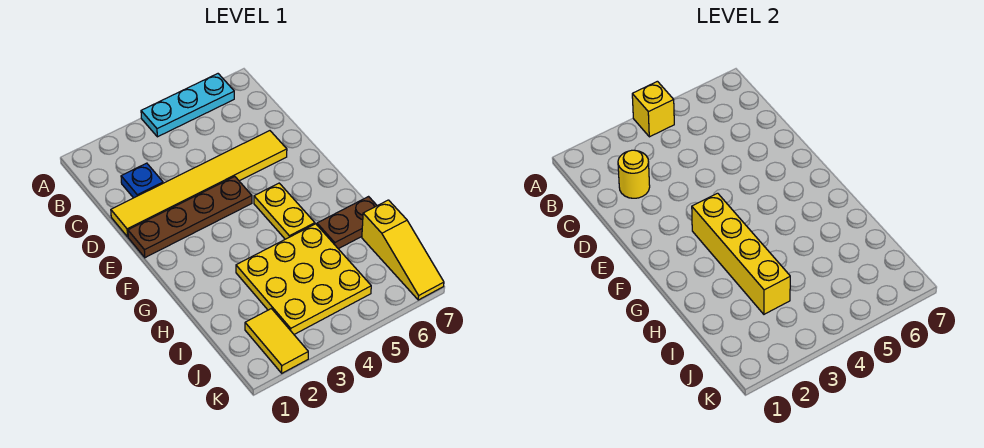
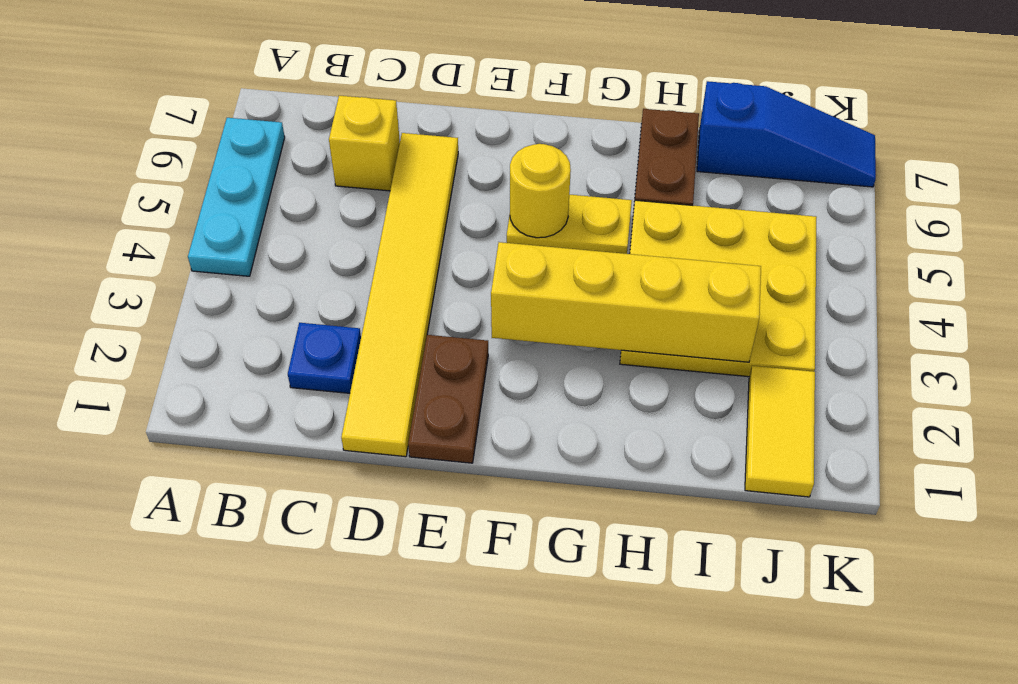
yellow 1x1 brick [632,81,674,137] -> yellow 1x1 brick moved to [329,96,400,191]
yellow 1x1 round brick [618,150,650,198] -> yellow 1x1 round brick moved to [510,144,571,238]
brown 1x4 plate [128,177,252,258] -> brown 1x2 plate [408,335,488,463]
yellow 1x3 slope [362,200,444,300] -> blue 1x3 slope [697,81,876,187]
yellow 1x2 tile [245,309,308,373] -> yellow 1x2 tile turned to [745,366,815,497]

